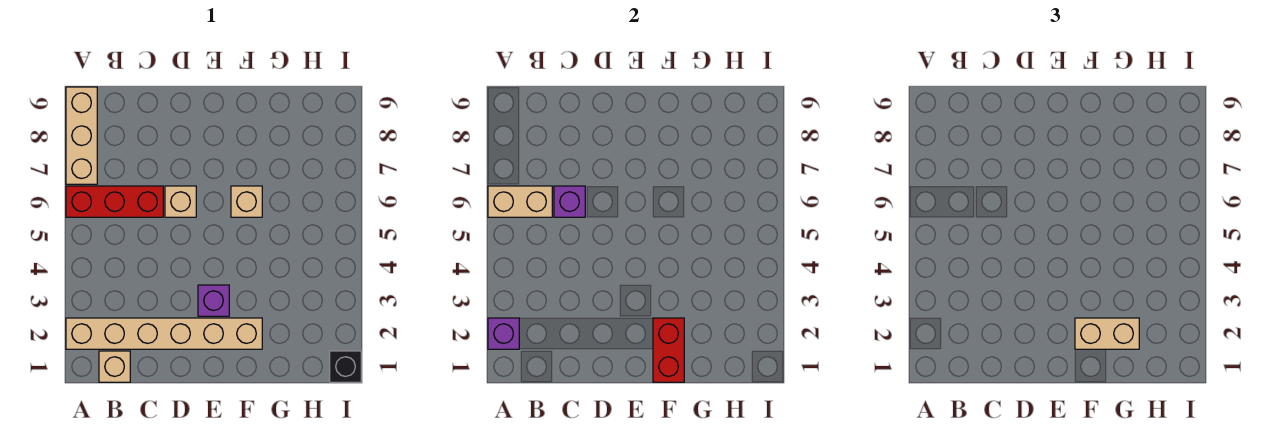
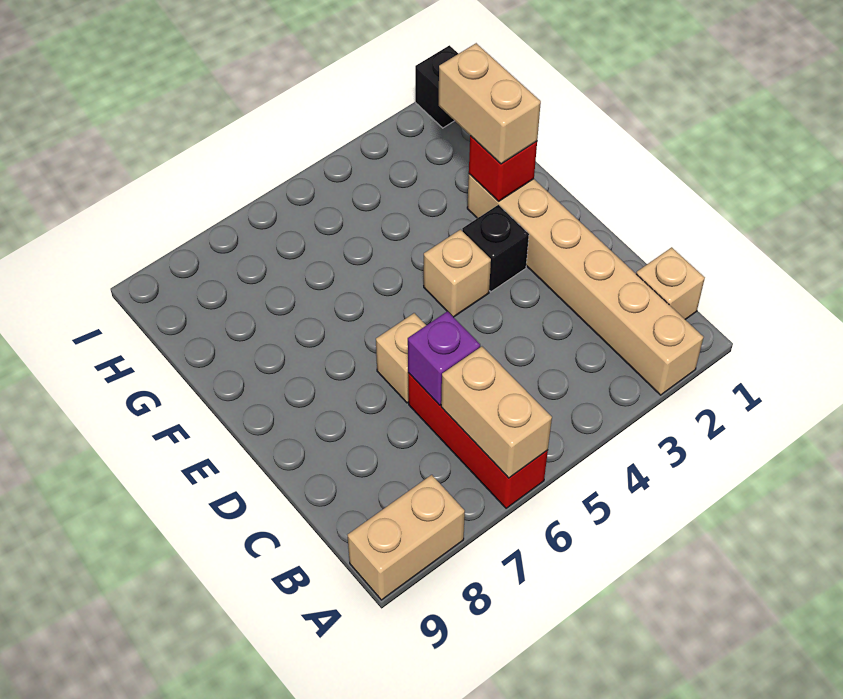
purple 1x1 brick [488,318,519,349] -> none
tan 1x3 brick [66,87,97,184] -> tan 1x2 brick [347,475,465,600]
purple 1x1 brick [198,285,229,316] -> black 1x1 brick [462,205,529,292]
red 1x2 brick [653,318,684,382] -> red 1x1 brick [469,136,537,201]
tan 1x1 brick [231,186,262,217] -> tan 1x1 brick moved to [424,230,491,317]

